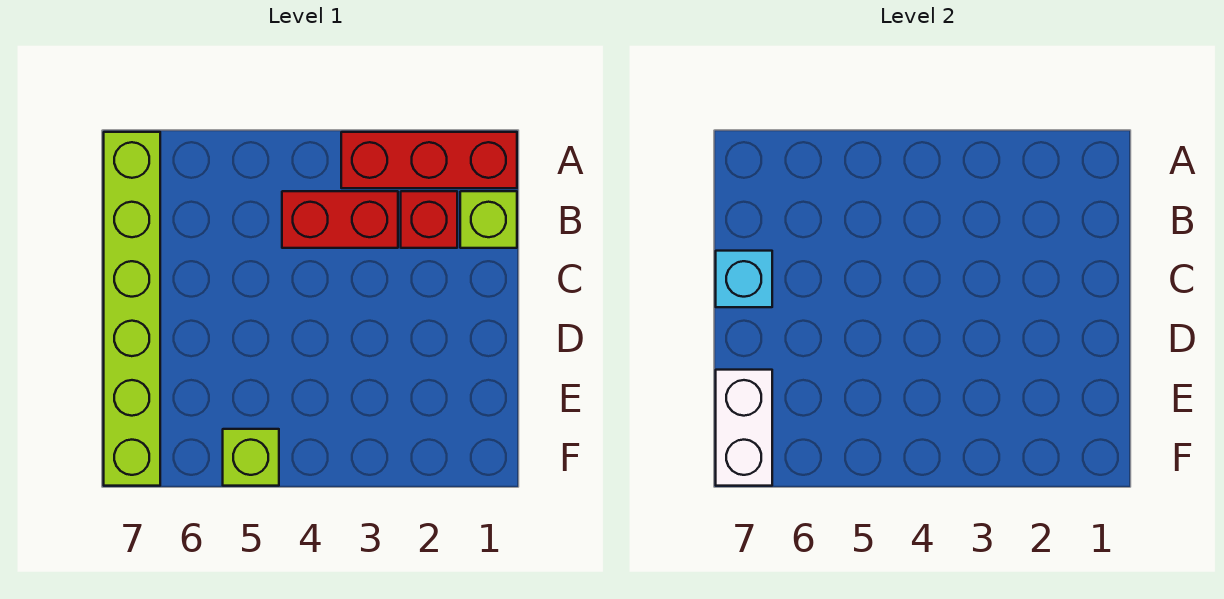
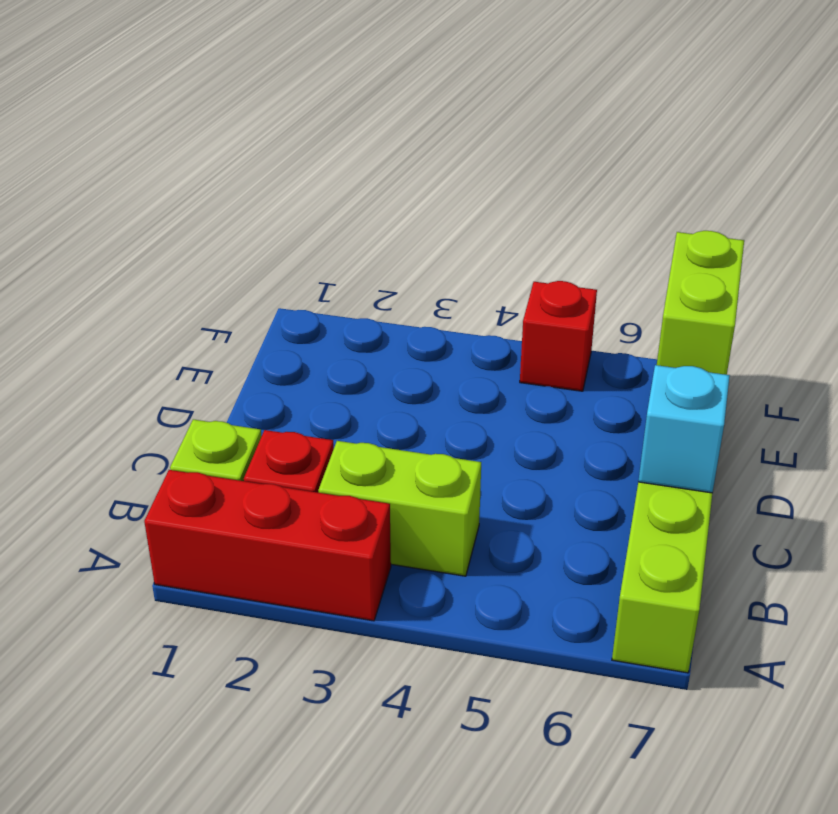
red 1x2 brick [282,191,398,248] -> lime 1x2 brick [318,441,481,576]
white 1x2 brick [716,370,772,486] -> lime 1x2 brick [657,231,744,375]
lime 1x1 brick [223,429,279,486] -> red 1x1 brick [520,281,597,391]

